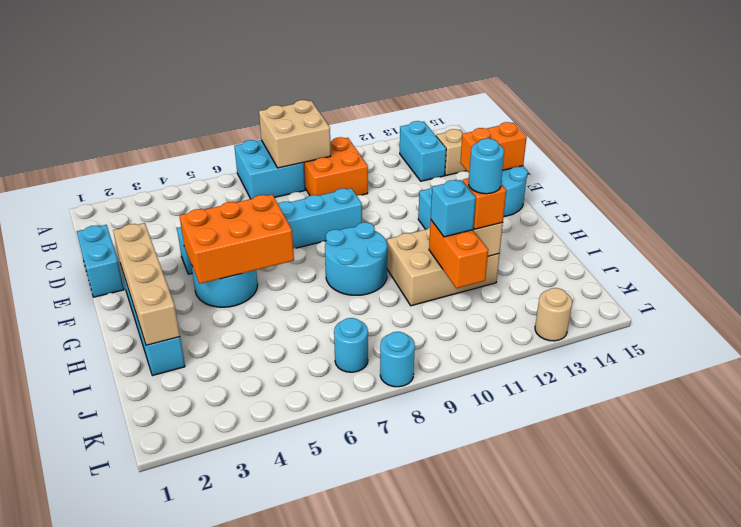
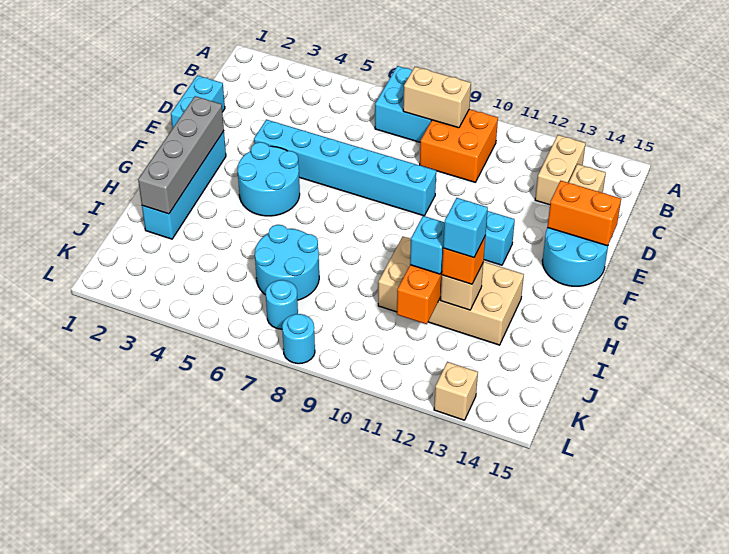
tan 2x2 brick [259,100,331,168] -> tan 1x2 brick [403,67,471,128]
cyan 1x2 brick [400,121,446,181] -> tan 1x2 brick [535,135,585,205]
tan 1x4 brick [113,223,180,345] -> grey 1x4 brick [138,96,224,214]
orange 2x3 brick [179,194,294,284] -> none
cyan 2x2 round brick [325,222,387,295] -> cyan 2x2 round brick moved to [255,225,319,300]
tan 2x3 brick [387,228,499,306] -> tan 2x4 brick [378,237,524,345]
cyan 1x1 round brick [469,138,504,194] -> cyan 1x1 brick [443,198,488,258]
tan 1x1 round brick [535,288,572,341] -> tan 1x1 brick [434,362,478,420]

